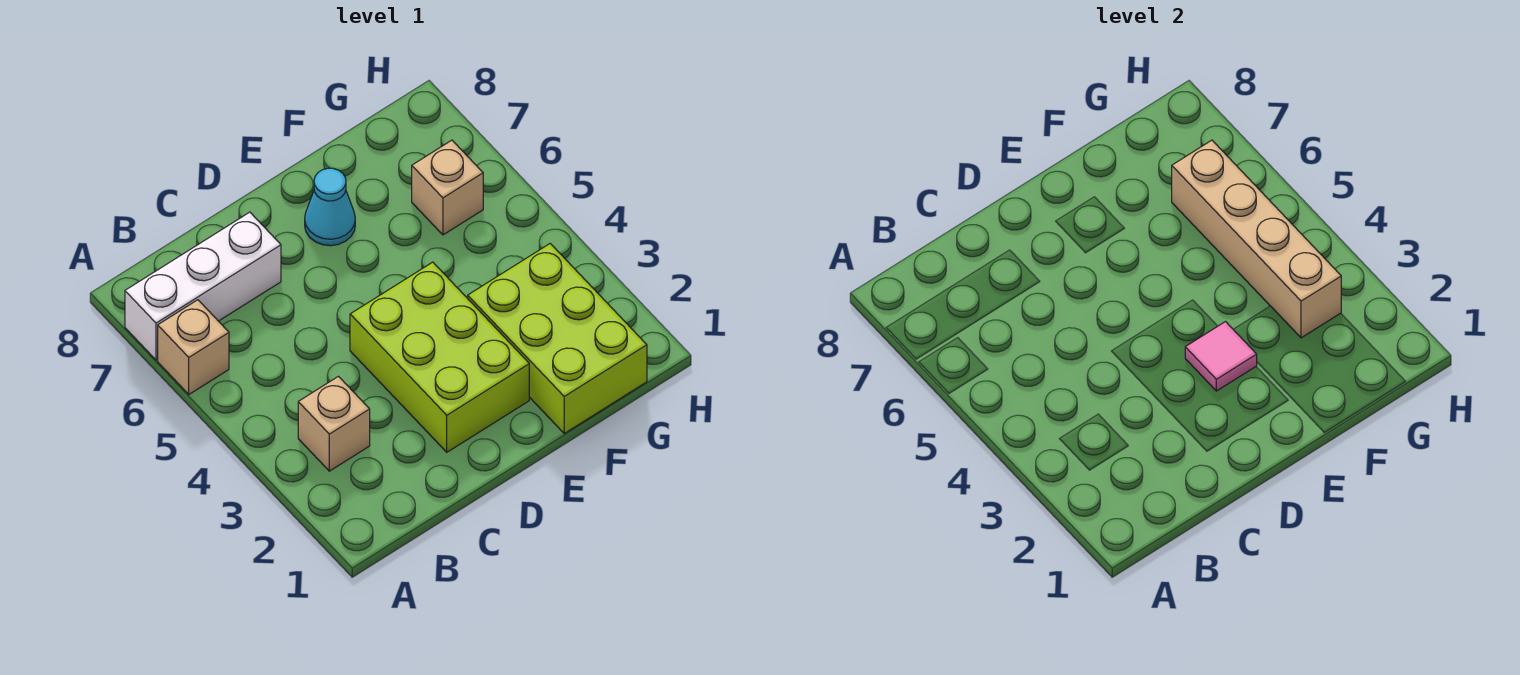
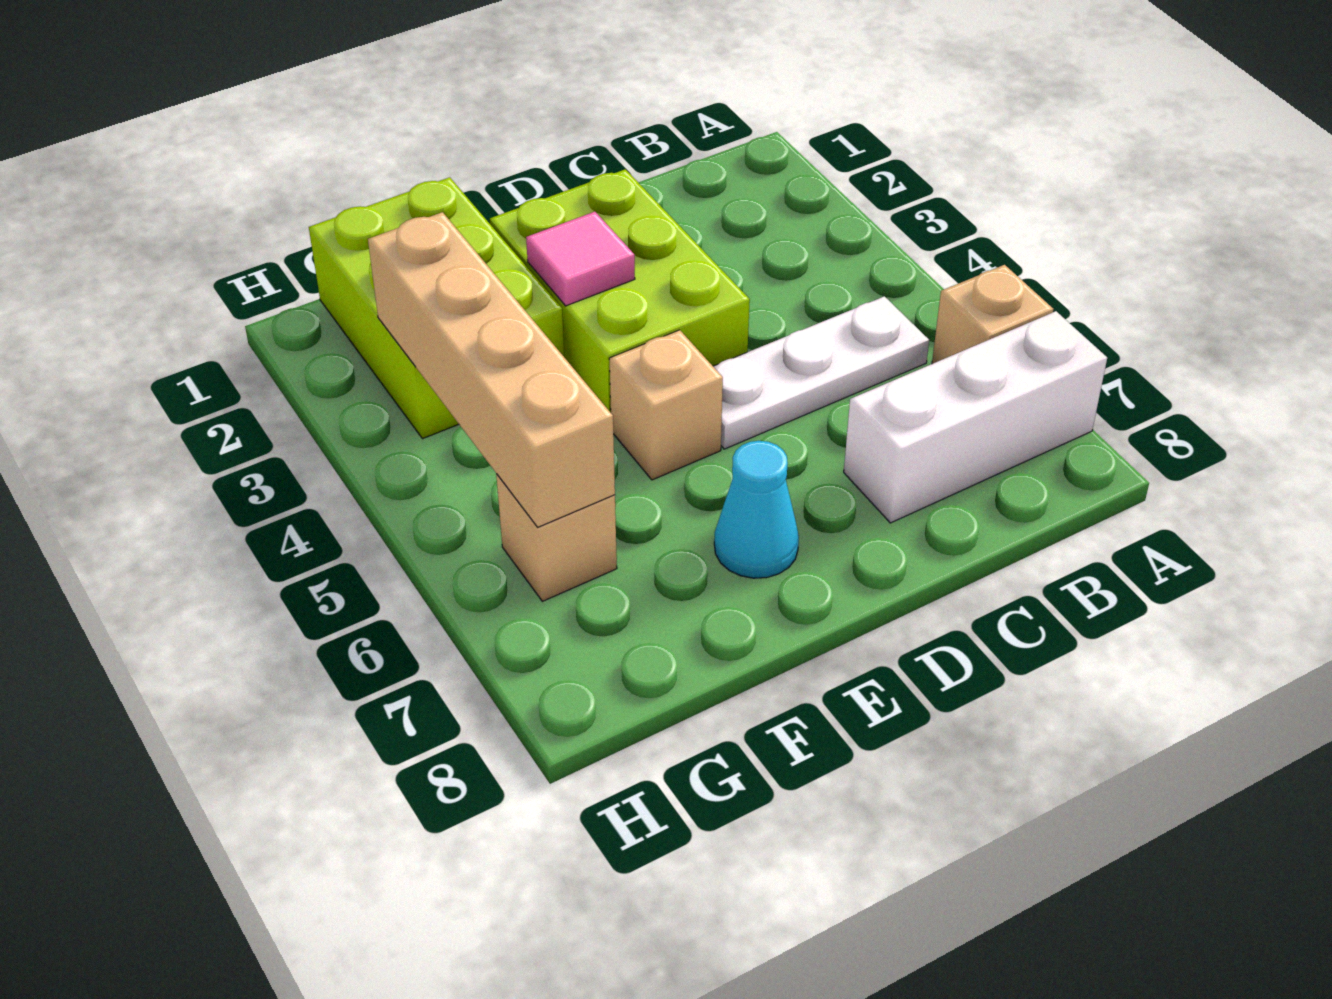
tan 1x1 brick [298,376,370,471] -> tan 1x1 brick moved to [609,330,723,480]
none -> white 1x3 plate [713,296,929,449]

